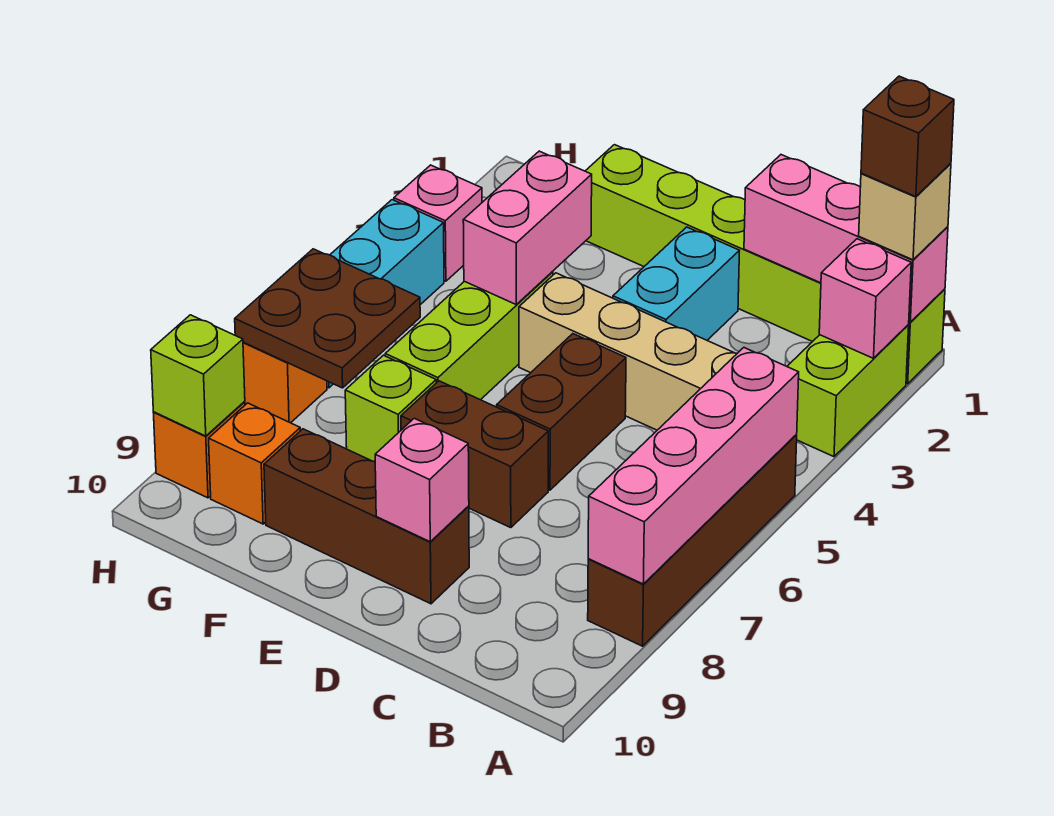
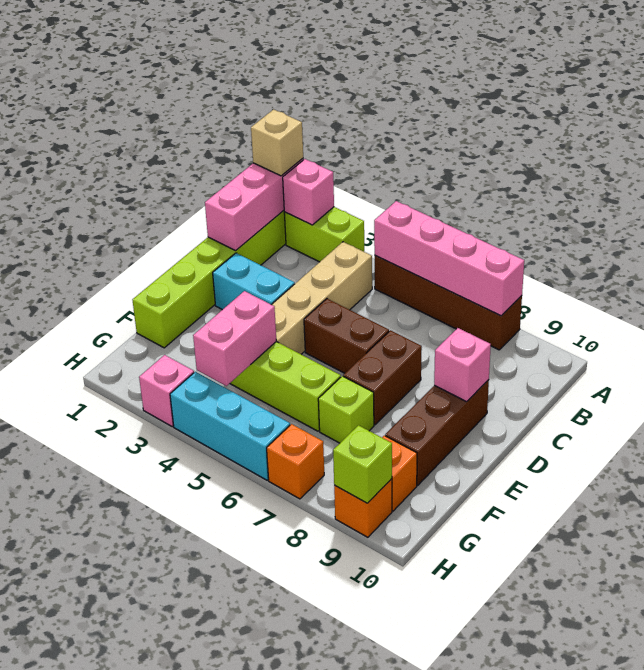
brown 1x1 brick [861,76,954,197] -> none
pink 1x2 brick [463,151,592,304] -> pink 1x2 brick turned to [193,291,276,386]
brown 2x2 plate [235,249,420,388] -> none

